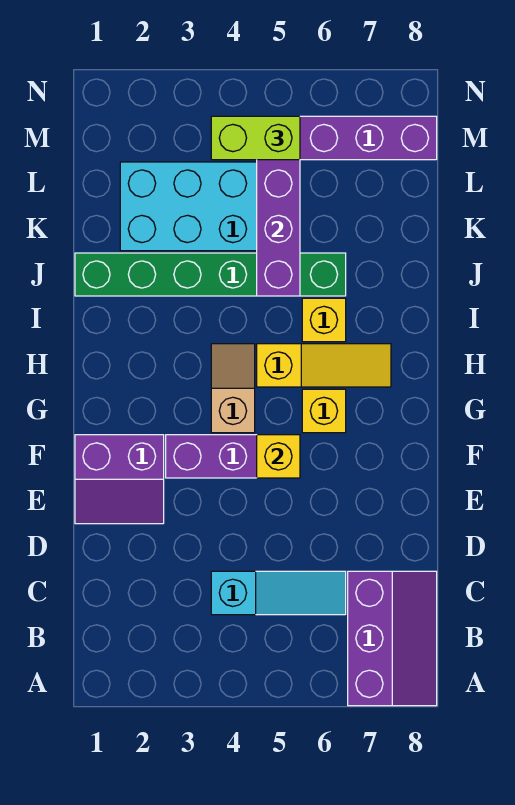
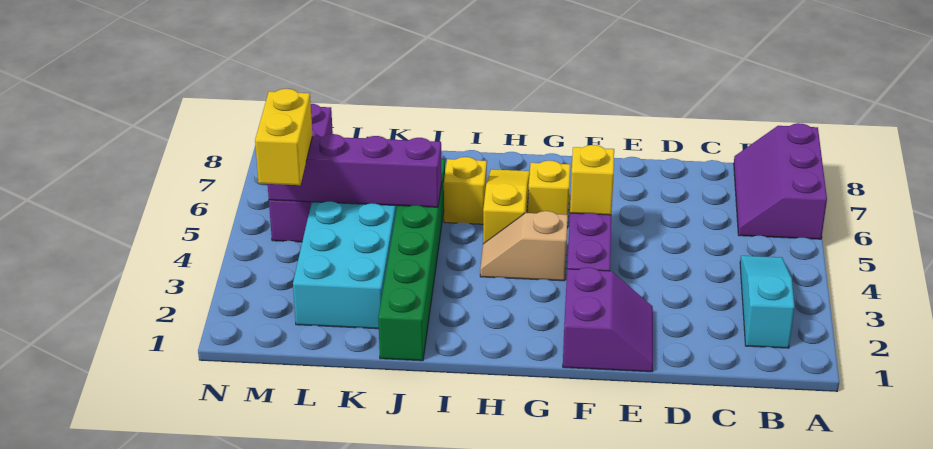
purple 2x3 slope [348,571,437,706] -> purple 2x3 slope turned to [734,123,827,239]
cyan 1x3 slope [211,571,346,615] -> cyan 1x3 slope moved to [740,256,794,348]
lime 1x2 brick [211,116,300,160] -> yellow 1x2 brick [255,89,312,185]

